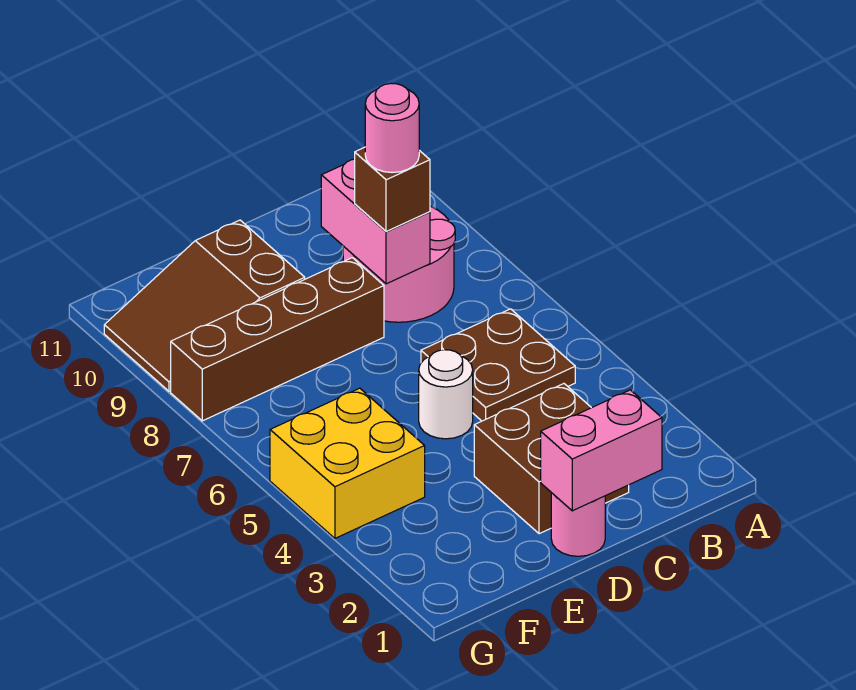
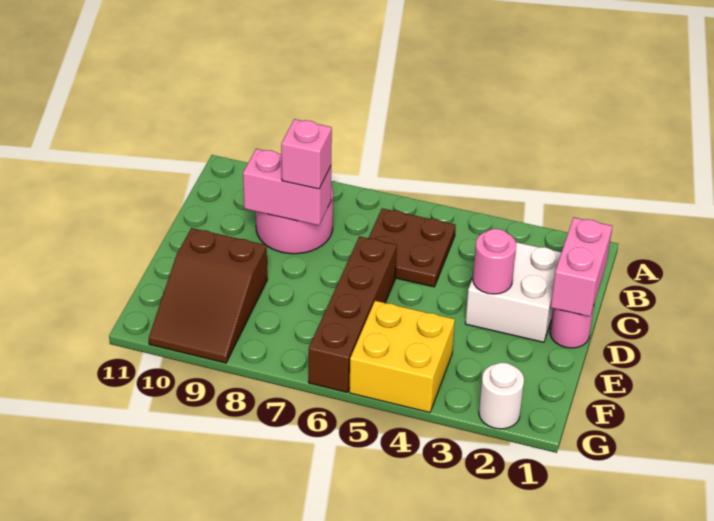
brown 2x2 brick [474,384,629,534] -> white 2x2 brick [465,242,562,342]
brown 1x1 brick [355,147,430,232] -> pink 1x1 brick [281,119,332,189]
pink 1x1 round brick [365,83,419,173] -> pink 1x1 round brick moved to [473,229,516,294]
white 1x1 round brick [419,350,473,439] -> white 1x1 round brick moved to [479,363,524,429]
brown 1x4 brick [171,258,384,421] -> brown 1x4 brick moved to [309,236,397,392]

